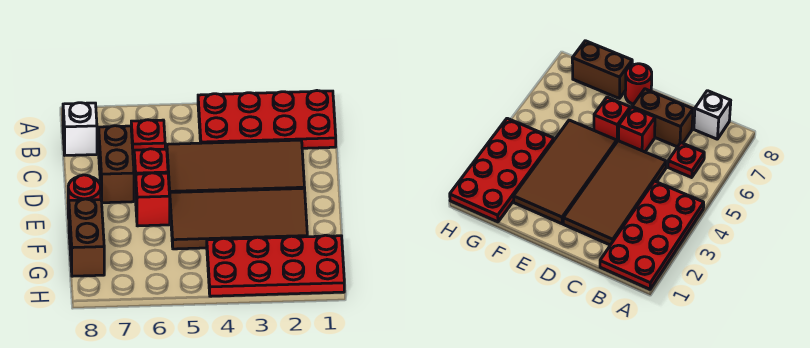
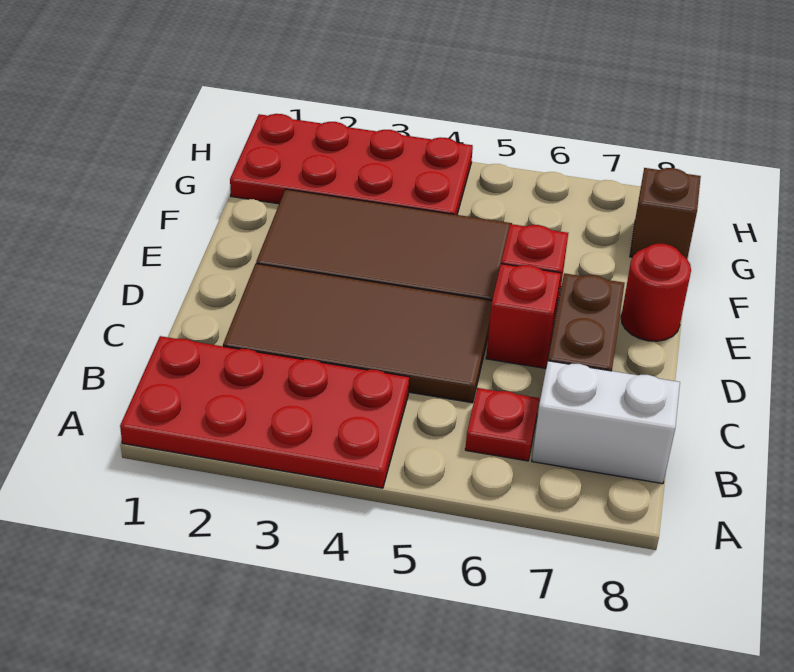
white 1x1 brick [63,103,97,155] -> white 1x2 brick [532,361,680,484]
brown 1x2 brick [69,199,104,276] -> brown 1x1 brick [630,168,701,258]

